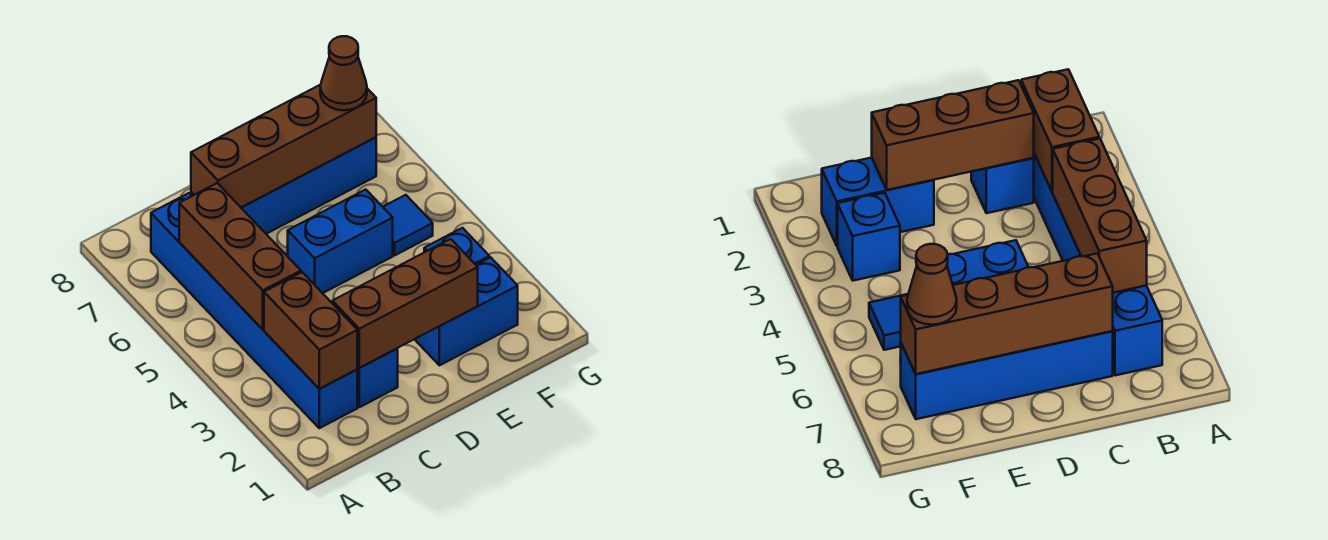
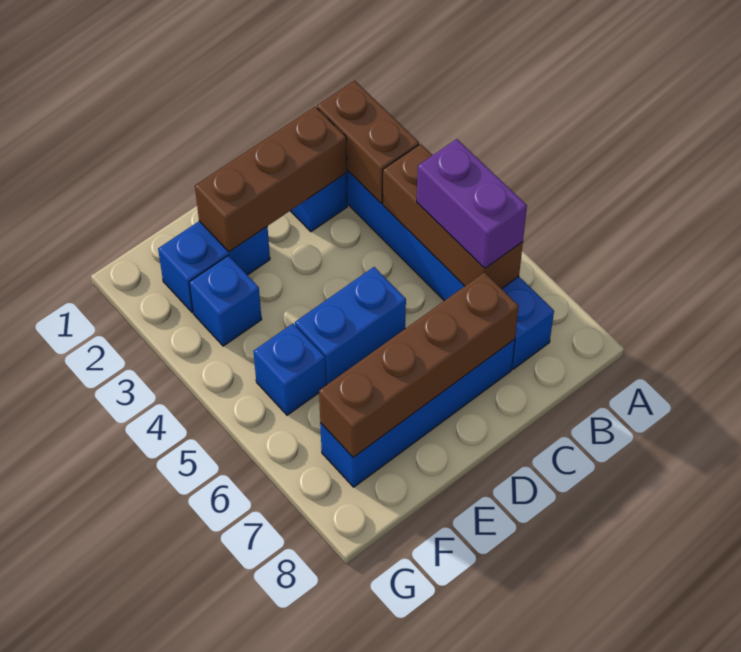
none -> purple 1x2 brick [417,139,527,268]
blue 1x1 tile [383,195,433,255] -> blue 1x1 brick [253,324,326,415]
brown 1x1 cone [320,36,367,110] -> none

